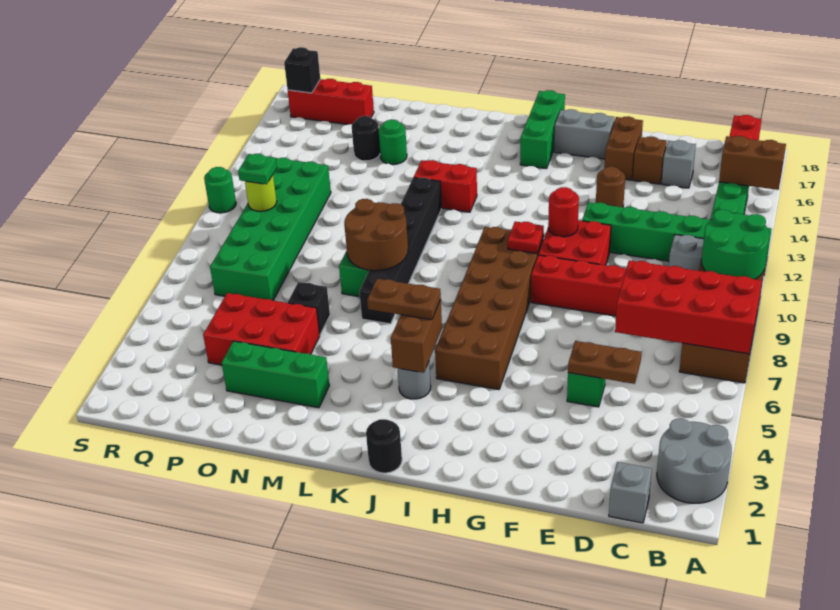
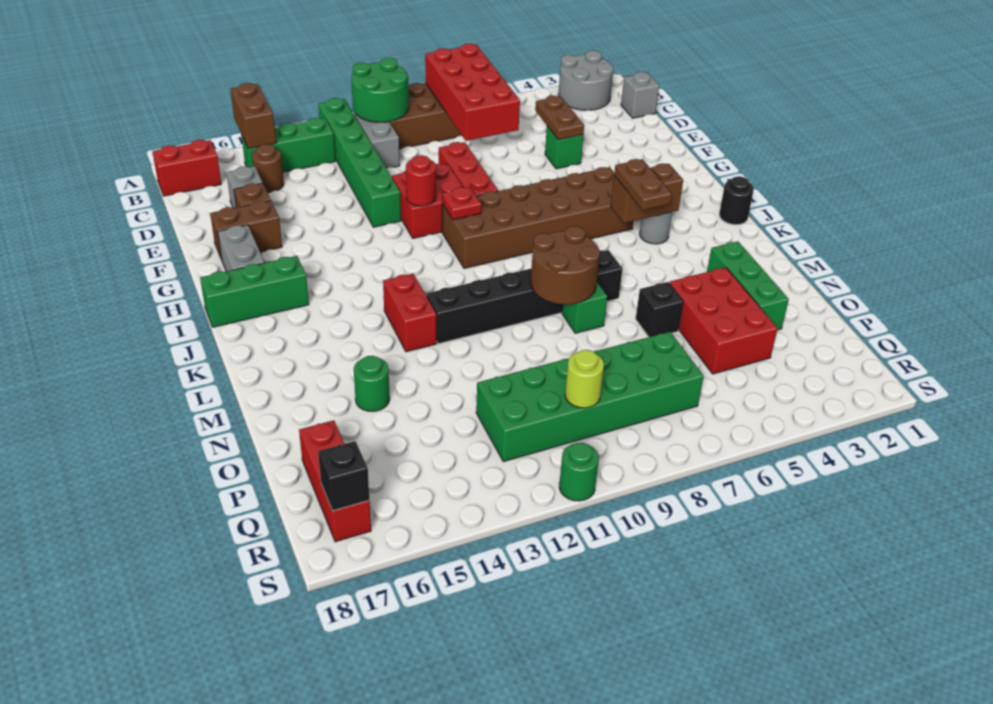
brown 1x1 round brick [596,167,625,207] -> brown 1x1 round brick moved to [252,144,284,192]
black 1x1 round brick [352,116,380,161] -> none
green 1x1 plate [238,154,277,184] -> none

